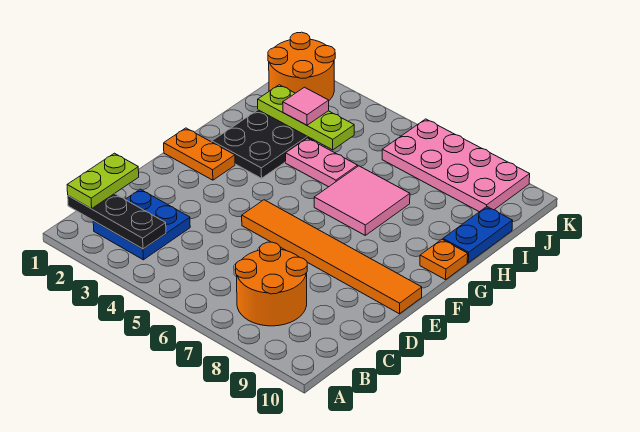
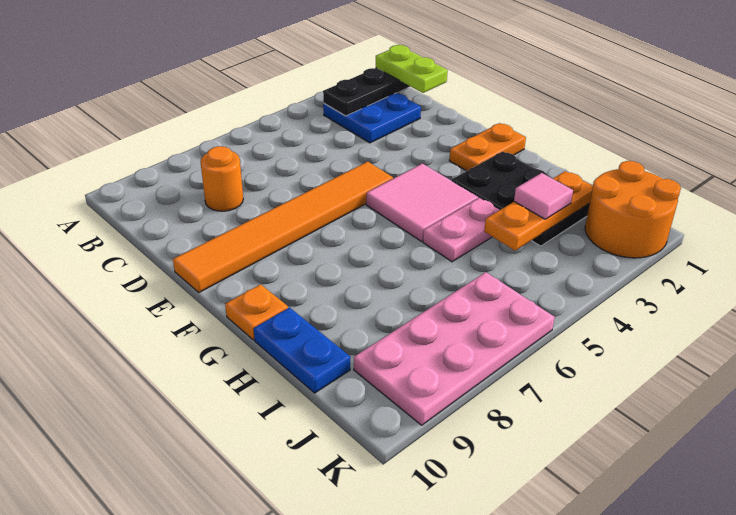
orange 2x2 round brick [236,242,307,326] -> orange 1x1 round brick [200,146,243,211]
pink 2x2 tile [314,166,410,235] -> pink 2x2 tile moved to [366,164,478,241]
lime 1x3 plate [258,85,354,150] -> orange 1x3 plate [484,171,593,251]

